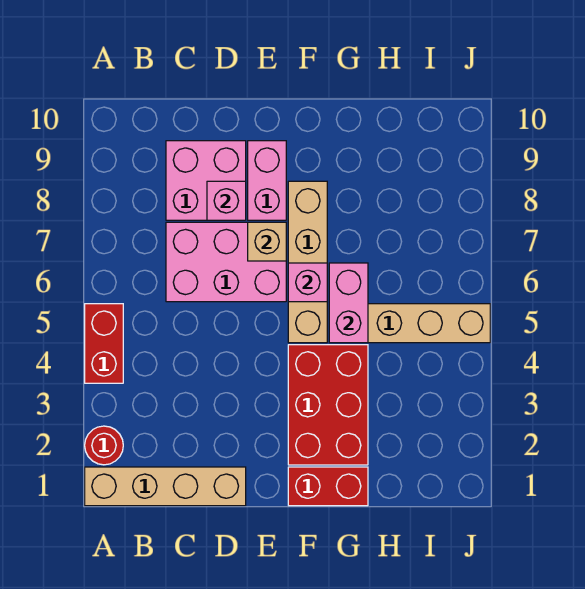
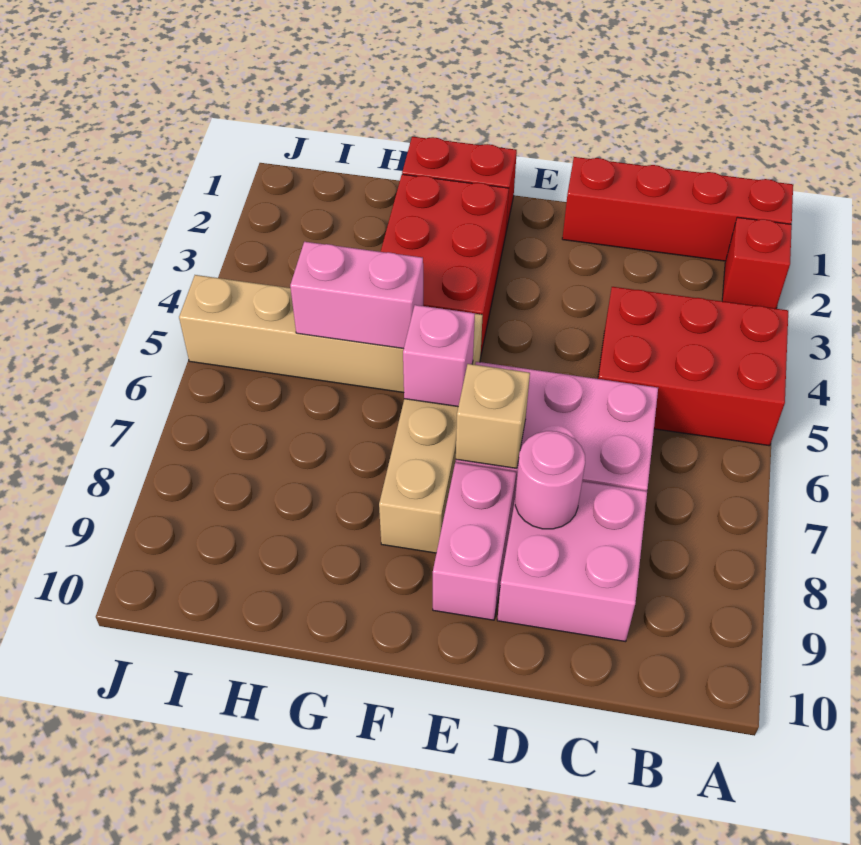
tan 1x4 brick [85,467,246,506] -> red 1x4 brick [562,157,793,261]
red 1x1 round brick [85,426,123,465] -> red 1x1 brick [722,217,792,309]
red 1x2 brick [85,304,123,383] -> red 2x3 brick [598,287,788,446]
pink 1x1 brick [207,181,246,220] -> pink 1x1 round brick [515,431,585,529]
pink 1x2 brick [329,263,368,343] -> pink 1x2 brick turned to [290,242,423,349]

